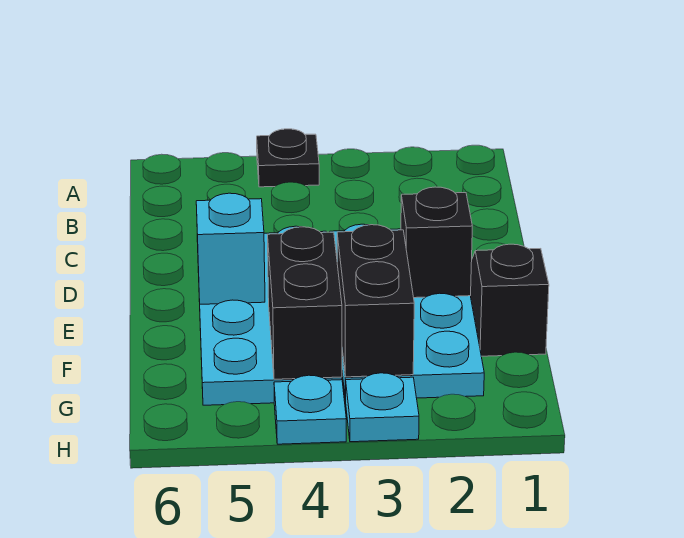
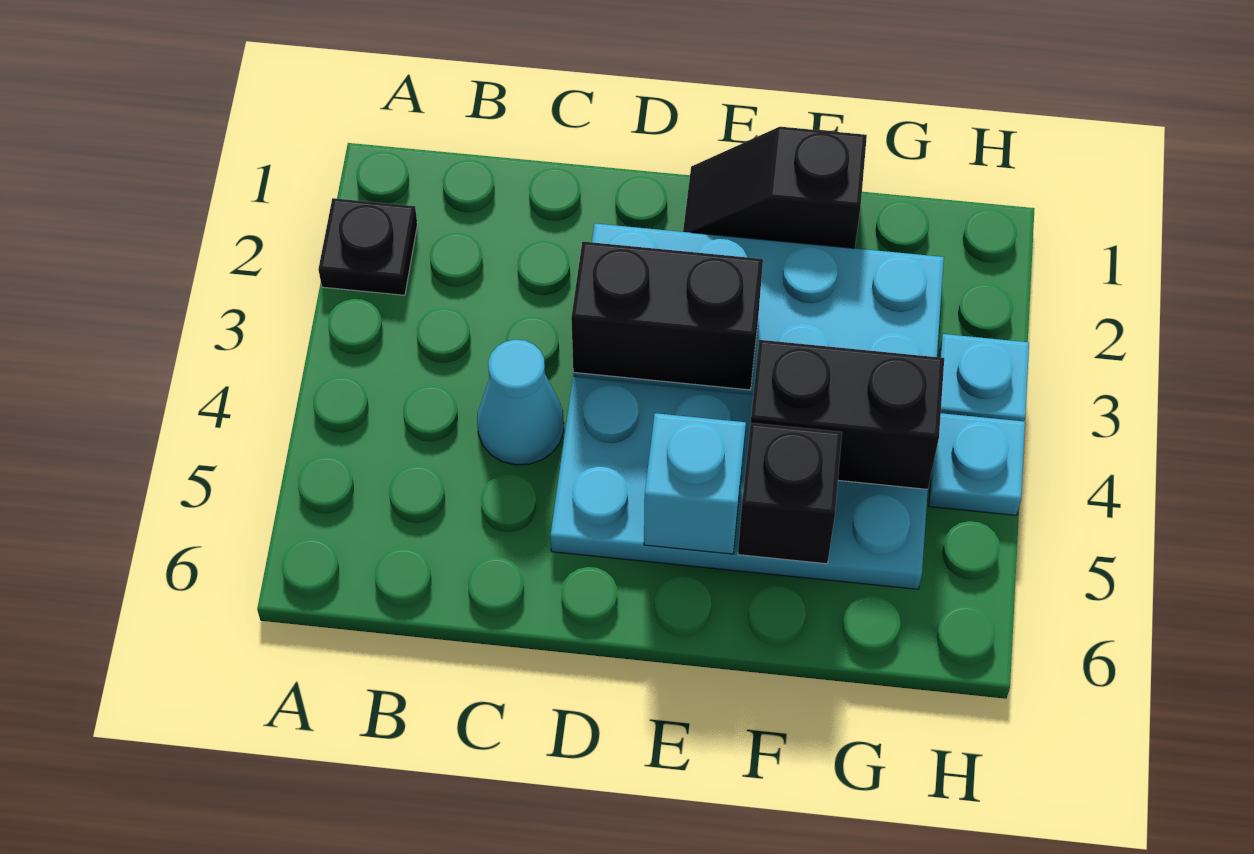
black 1x1 plate [257,129,319,187] -> black 1x1 plate moved to [318,198,417,295]
none -> cyan 1x1 cone [477,340,564,465]
black 1x1 brick [401,187,472,298] -> black 1x1 brick moved to [738,423,842,564]
black 1x2 brick [337,225,414,377] -> black 1x2 brick moved to [571,242,763,390]

